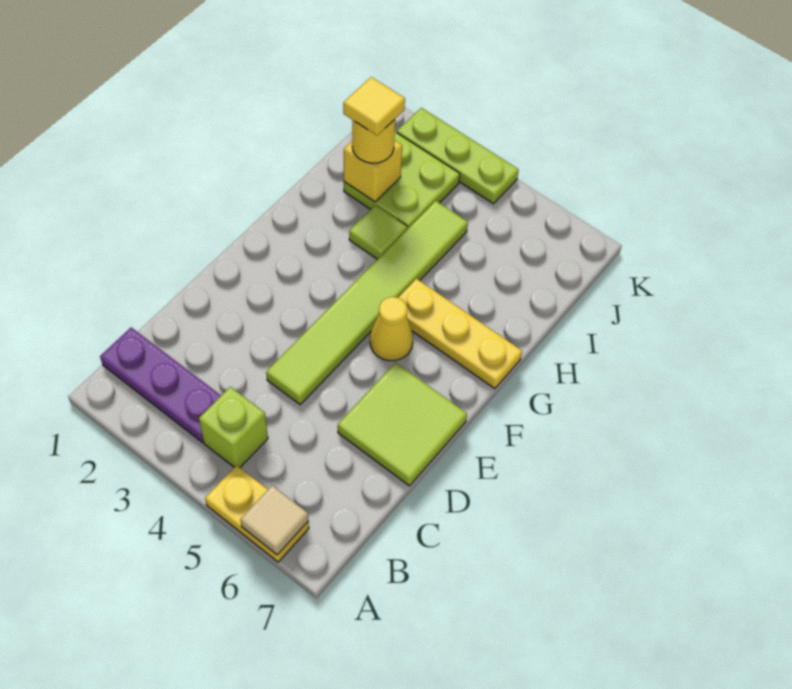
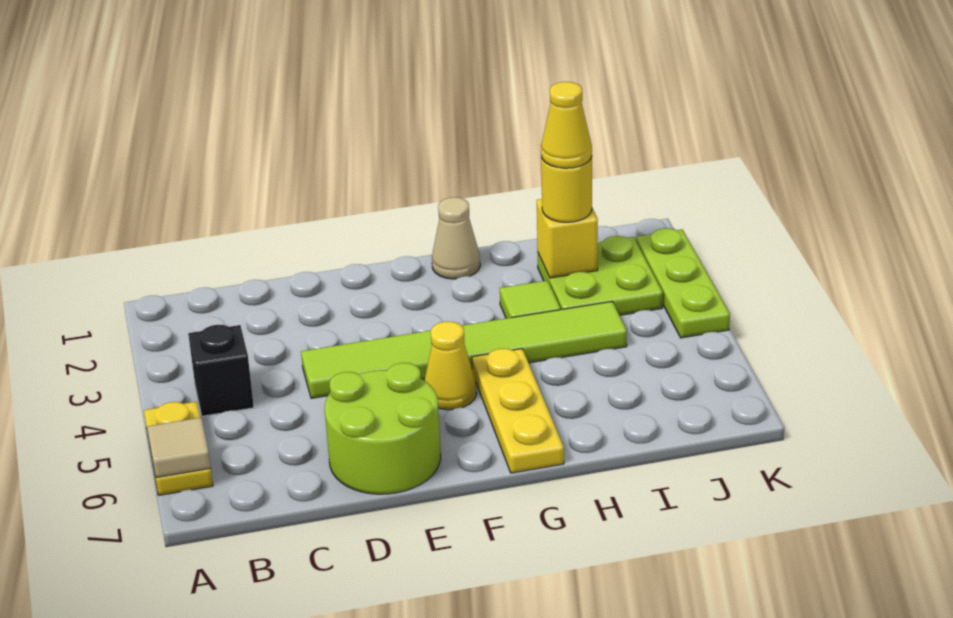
purple 1x3 plate [100,328,221,442] -> none
lime 1x1 brick [199,387,268,467] -> black 1x1 brick [188,325,254,416]
lime 2x2 tile [338,363,467,486] -> lime 2x2 round brick [325,363,441,494]
none -> tan 1x1 cone [432,197,480,279]
yellow 1x1 tile [343,77,405,135] -> yellow 1x1 cone [541,82,592,168]

